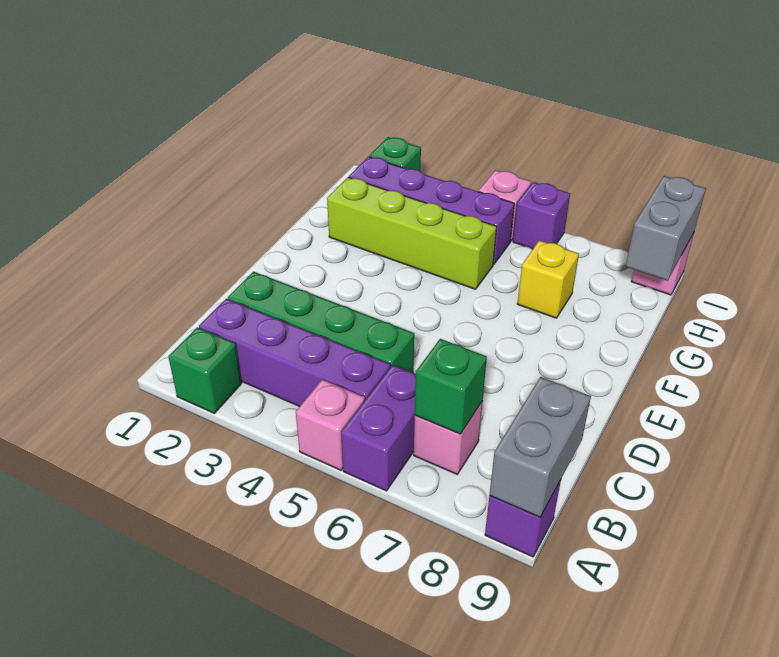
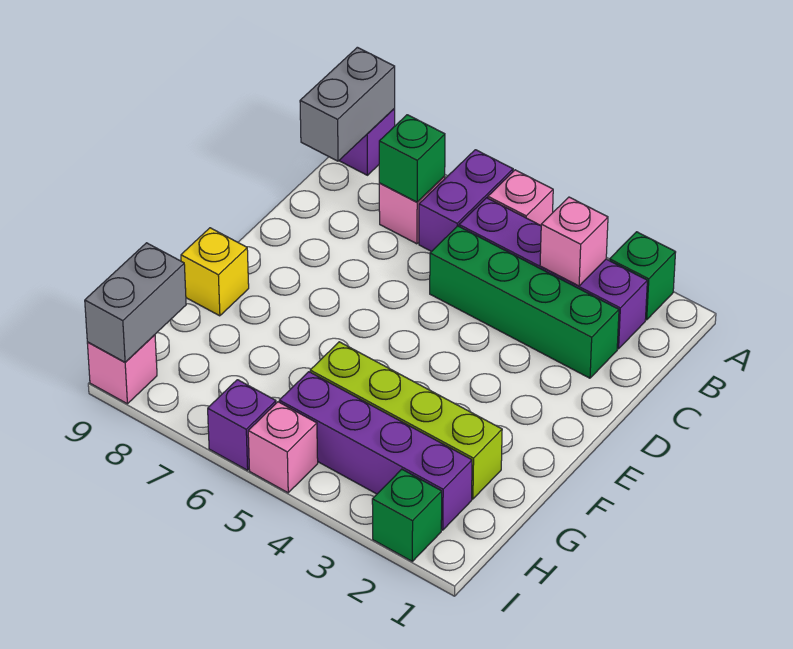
none -> pink 1x1 brick [540,197,608,286]
yellow 1x1 brick [517,240,579,318] -> yellow 1x1 brick moved to [181,228,249,316]

